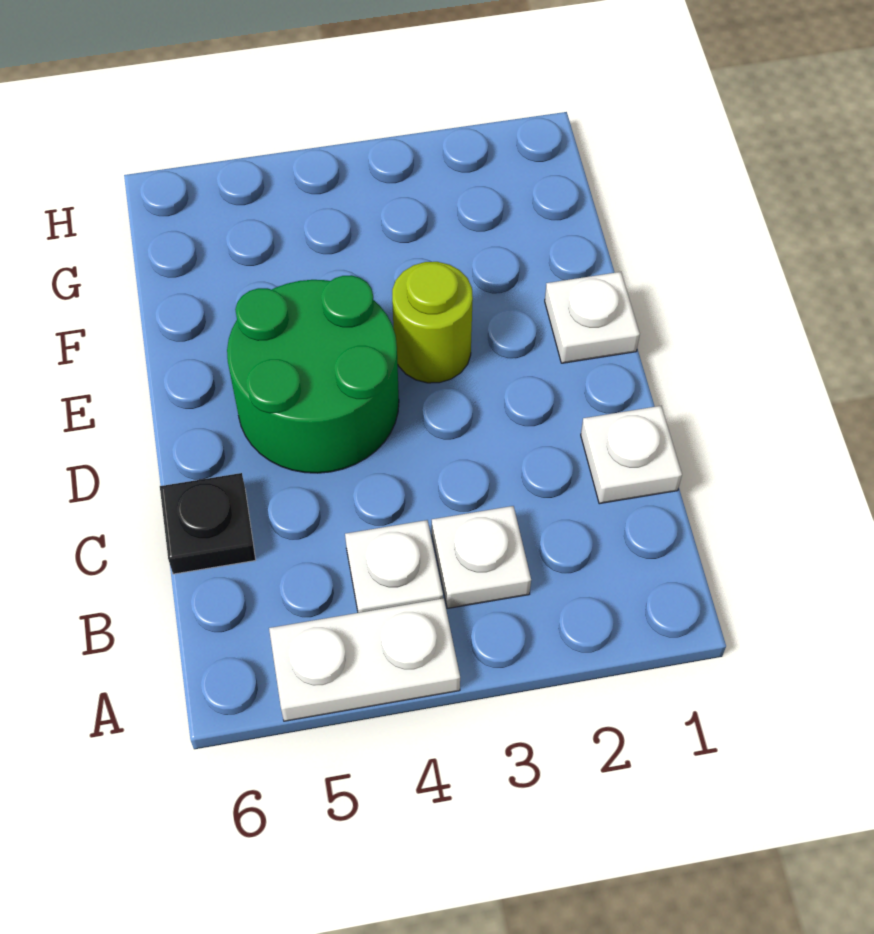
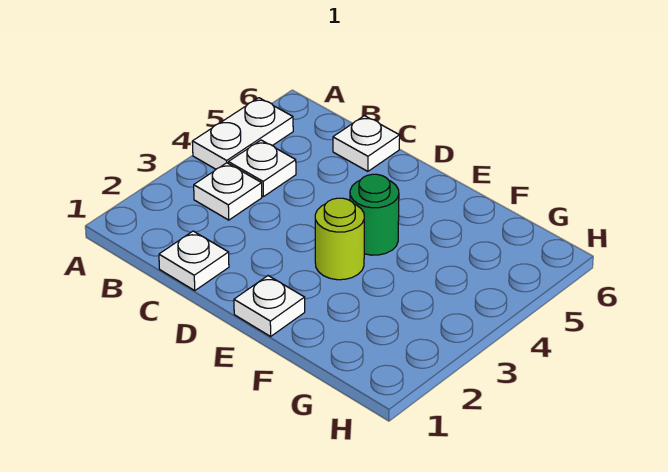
black 1x1 plate [160,473,256,574] -> white 1x1 plate [333,116,400,171]
green 2x2 round brick [227,275,399,473] -> green 1x1 round brick [350,174,399,255]

